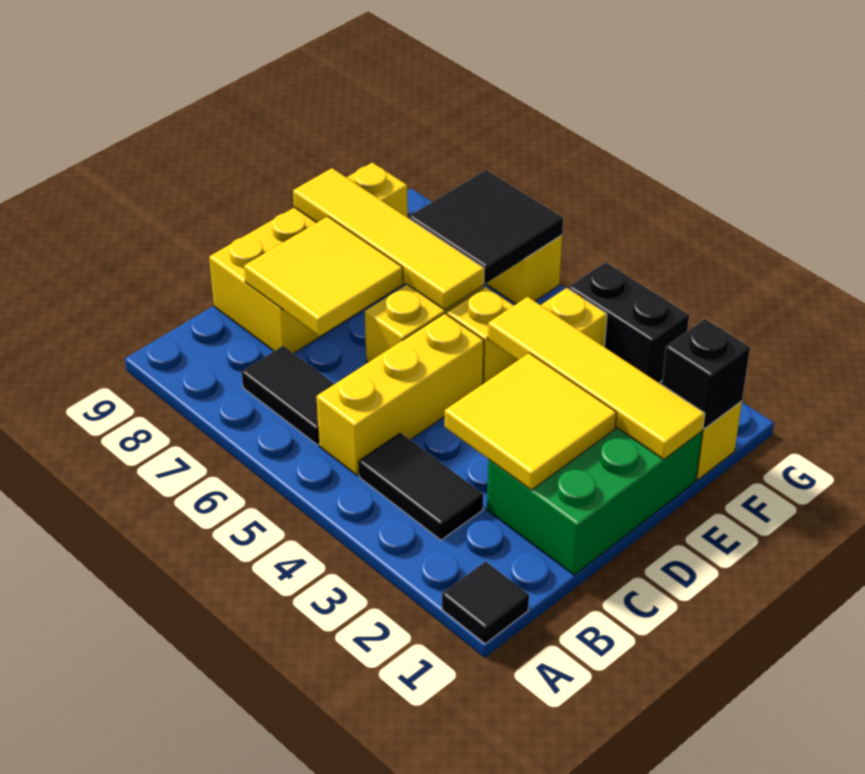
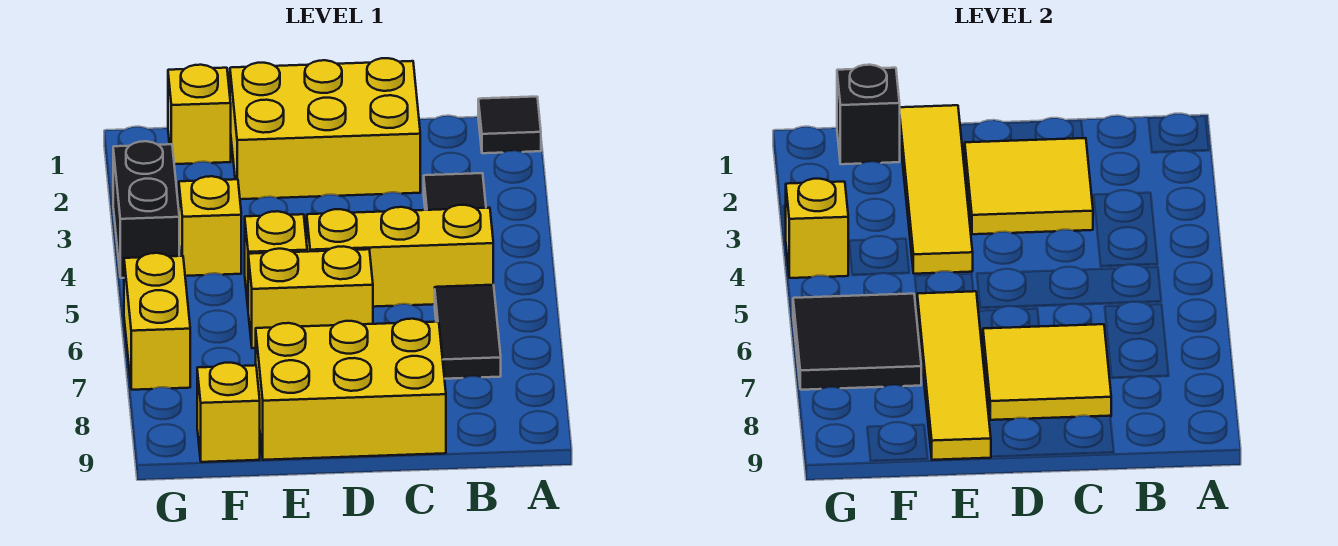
green 2x3 brick [487,427,702,575] -> yellow 2x3 brick [230,58,420,199]
none -> yellow 1x1 brick [785,179,848,278]

